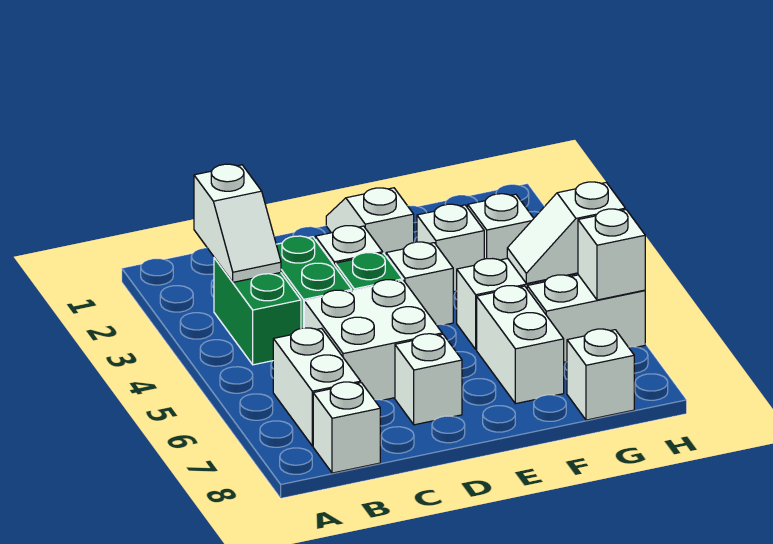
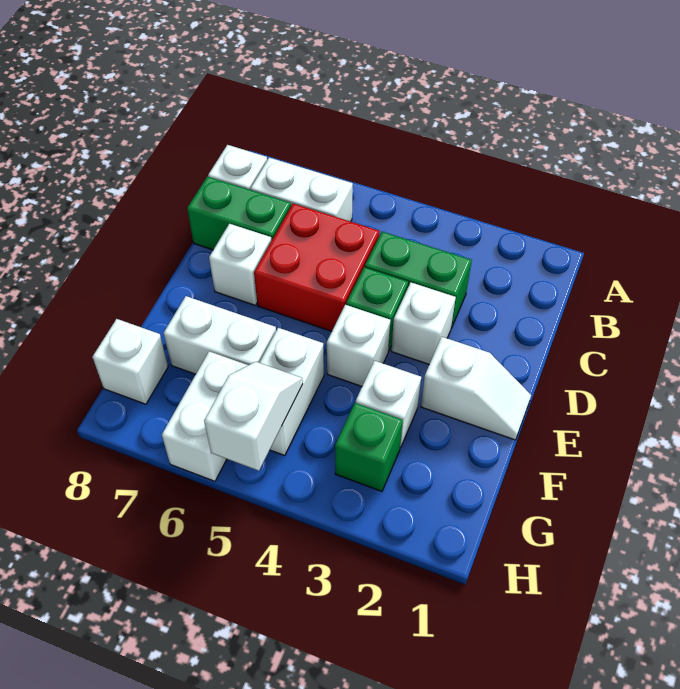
white 1x2 slope [194,164,281,282] -> none
green 1x2 brick [214,258,301,365] -> green 1x2 brick moved to [187,176,291,250]
white 2x2 brick [304,280,442,400] -> red 2x2 brick [254,204,380,331]
white 1x1 brick [468,194,534,260] -> green 1x1 brick [335,403,403,491]
white 1x1 brick [578,209,645,300] -> none

